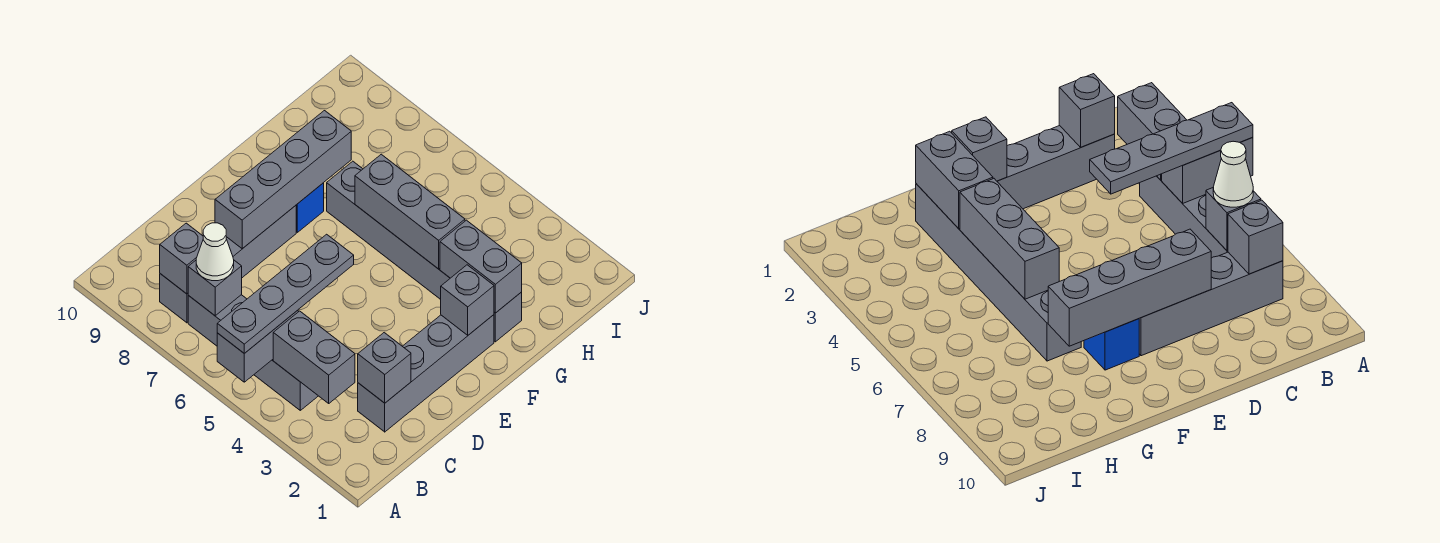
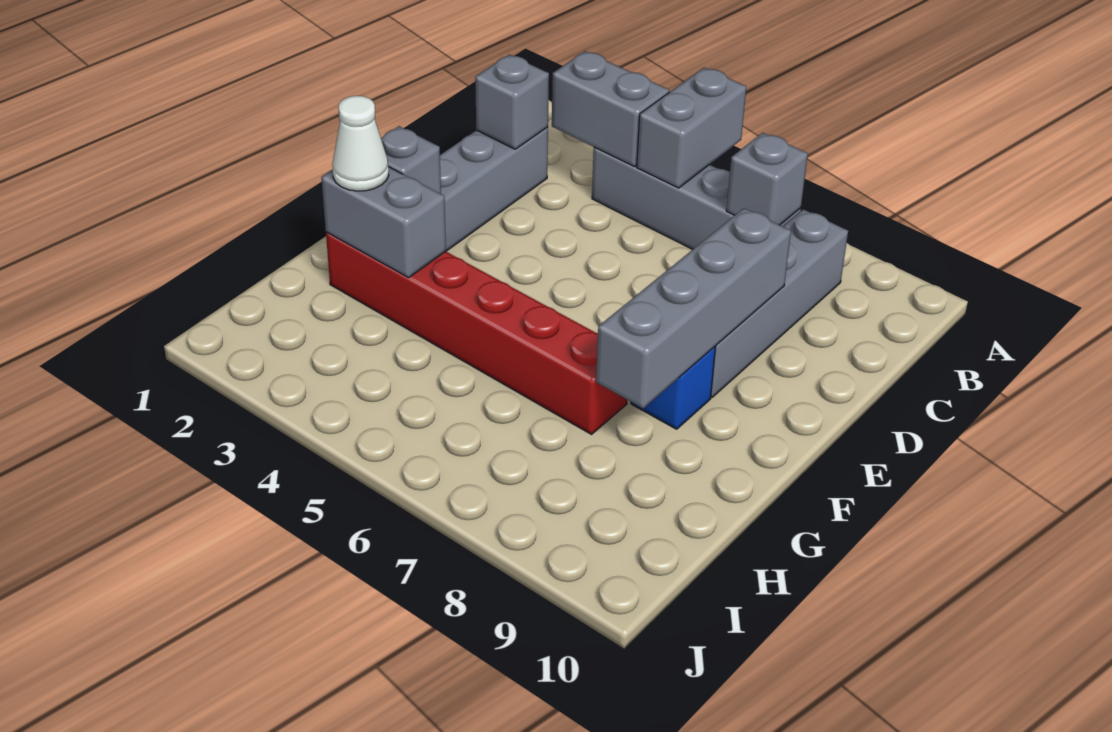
grey 1x4 plate [217,234,354,353] -> none
white 1x1 cone [196,223,234,281] -> white 1x1 cone moved to [332,96,389,191]
grey 1x1 brick [160,223,203,294] -> none
grey 1x6 brick [327,161,522,342] -> red 1x6 brick [326,232,627,434]
grey 1x3 brick [355,154,465,269] -> none

